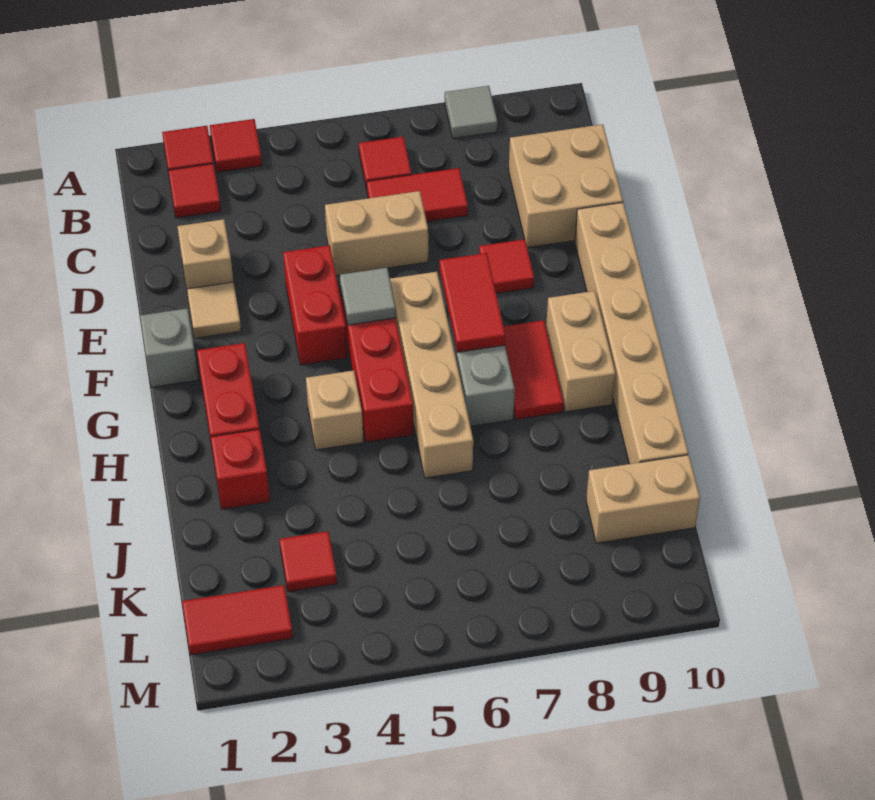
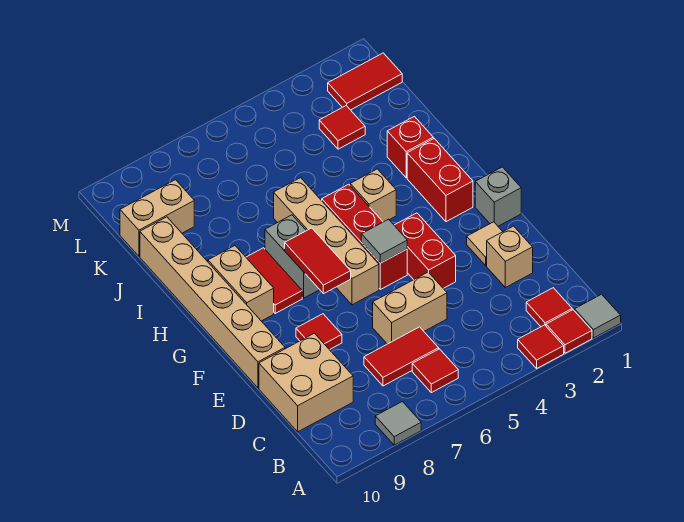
none -> grey 1x1 tile [575,294,621,338]

